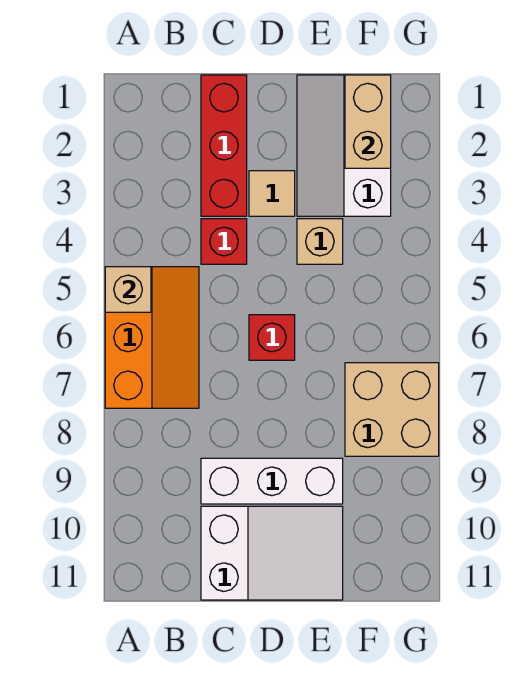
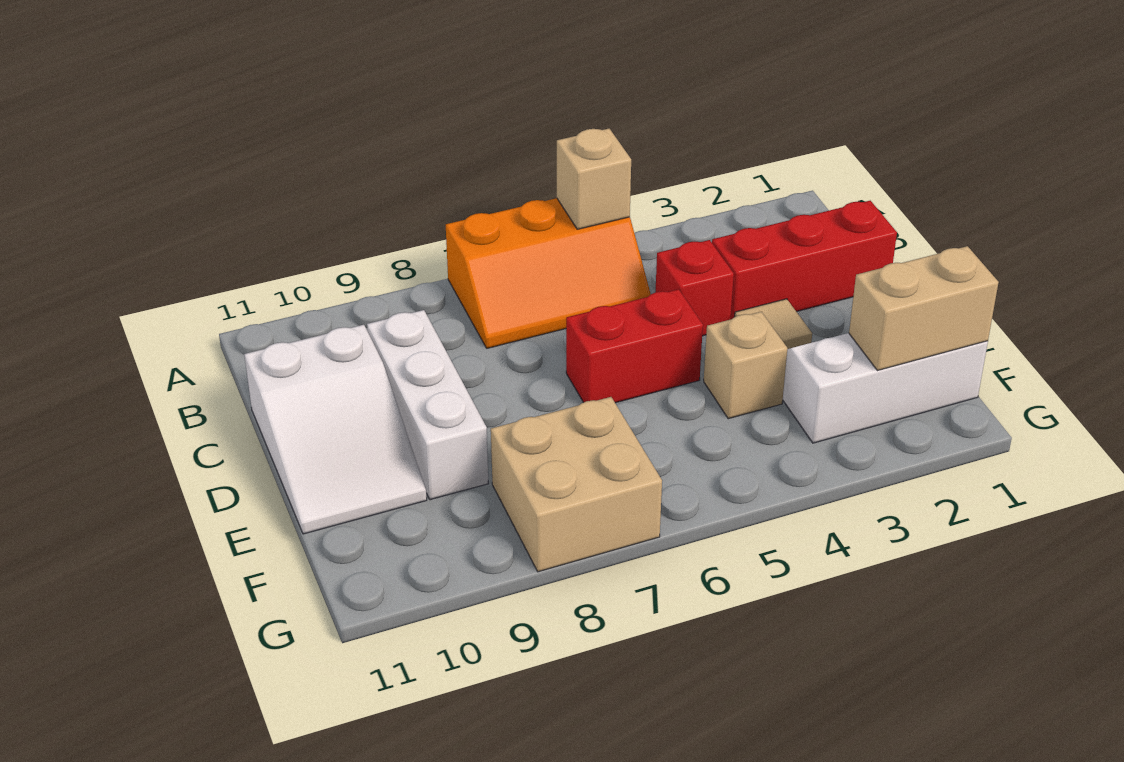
red 1x1 brick [249,315,295,360] -> red 1x2 brick [566,289,703,403]

